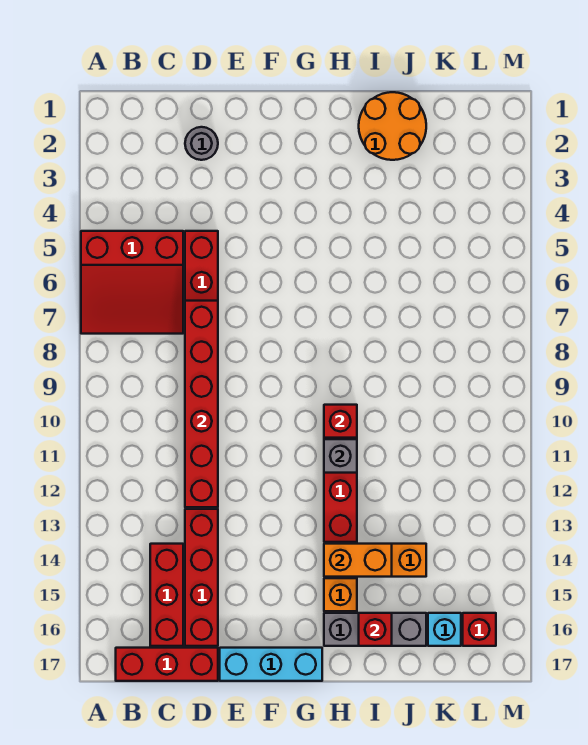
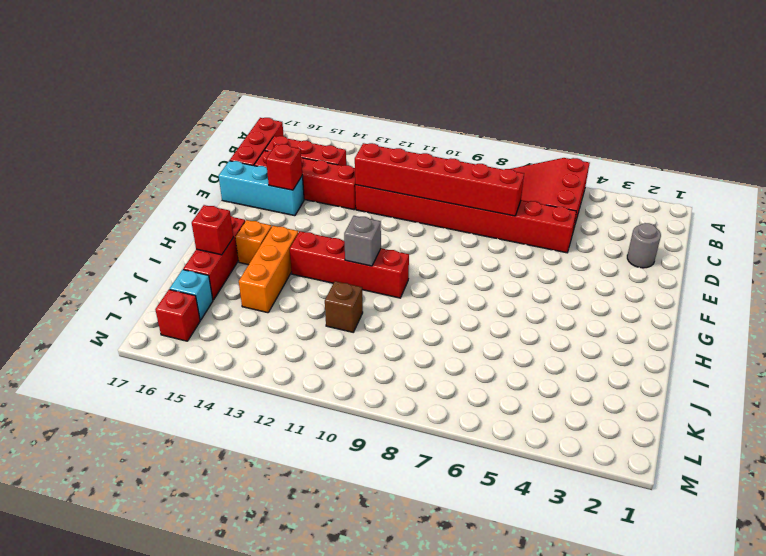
cyan 1x3 brick [220,648,322,681] -> cyan 1x3 brick turned to [219,161,304,216]
red 1x1 brick [324,405,357,438] -> red 1x1 brick moved to [266,144,302,190]
orange 1x2 brick [324,544,392,577] -> none
grey 1x3 brick [324,613,426,646] -> red 1x3 brick [183,216,245,300]
orange 2x2 round brick [359,92,426,160] -> none
none -> brown 1x1 brick [325,281,363,332]

